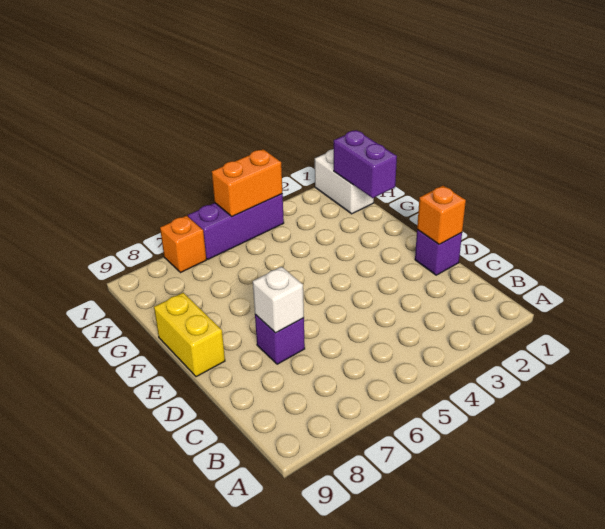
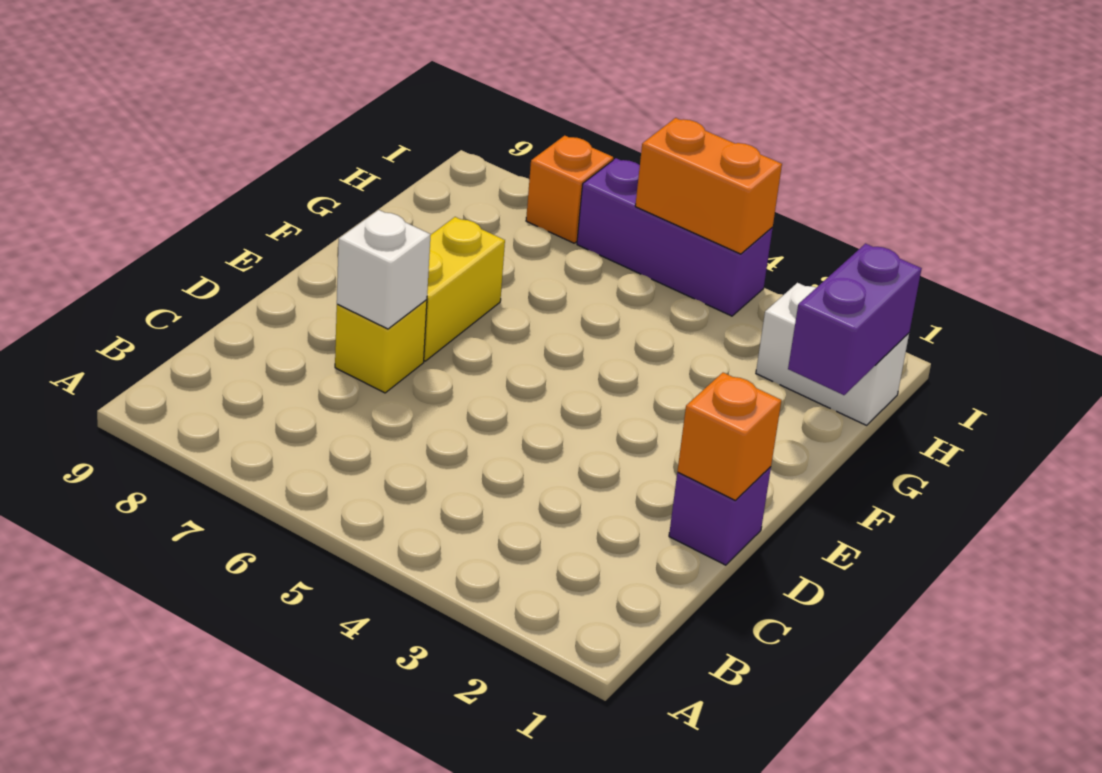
purple 1x1 brick [255,315,305,364] -> yellow 1x1 brick [335,300,427,393]
yellow 1x2 brick [154,293,225,377] -> yellow 1x2 brick moved to [424,217,505,361]
white 1x2 brick [315,149,374,214] -> white 1x2 brick turned to [756,283,909,425]

